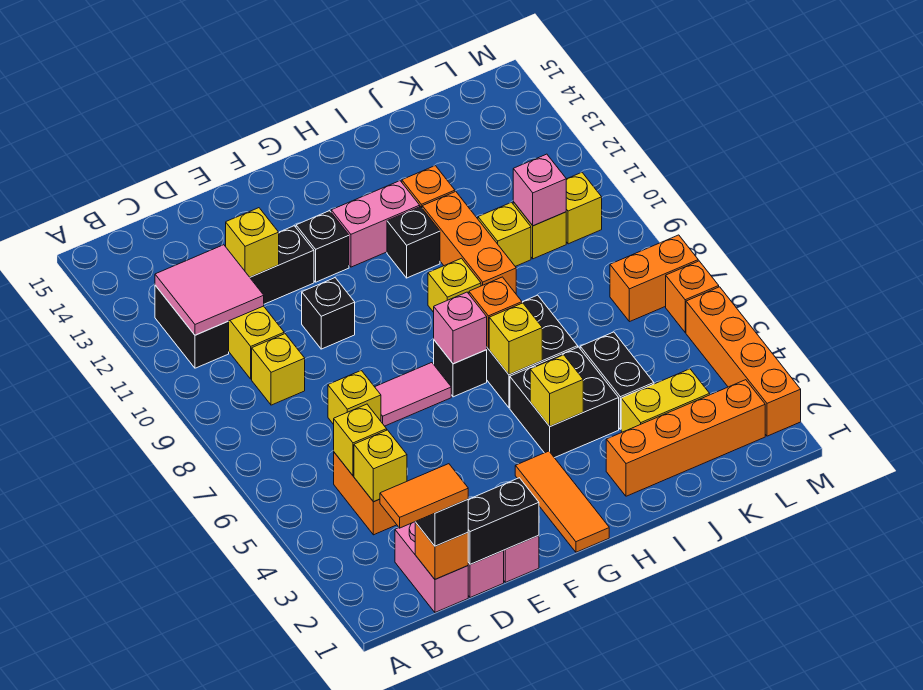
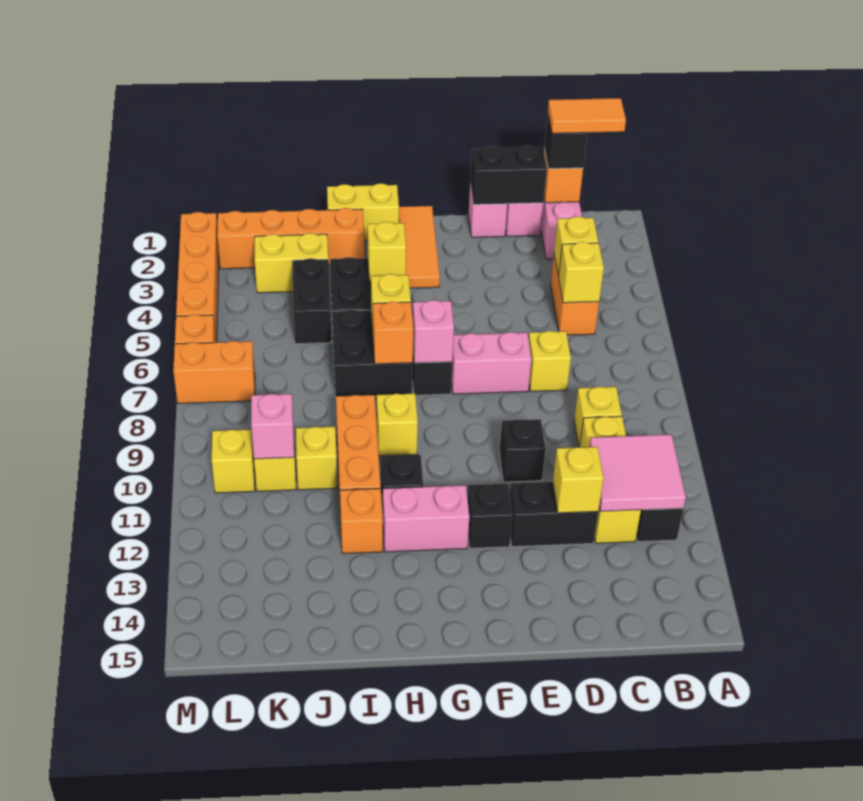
pink 1x2 tile [375,363,451,426] -> pink 1x2 brick [451,332,532,394]
none -> yellow 1x2 brick [327,183,399,240]

